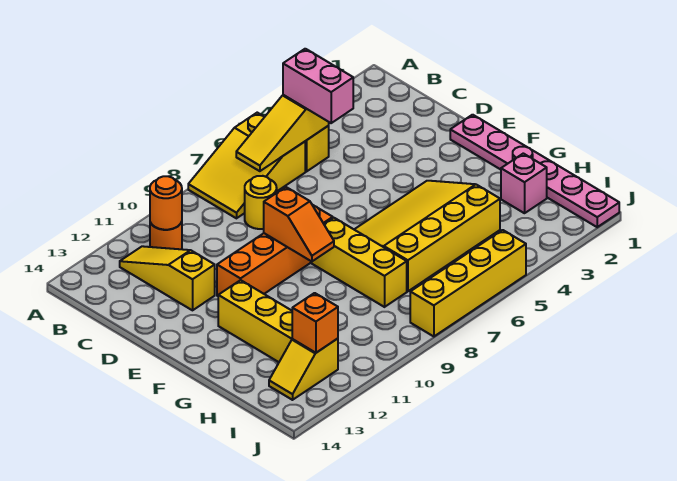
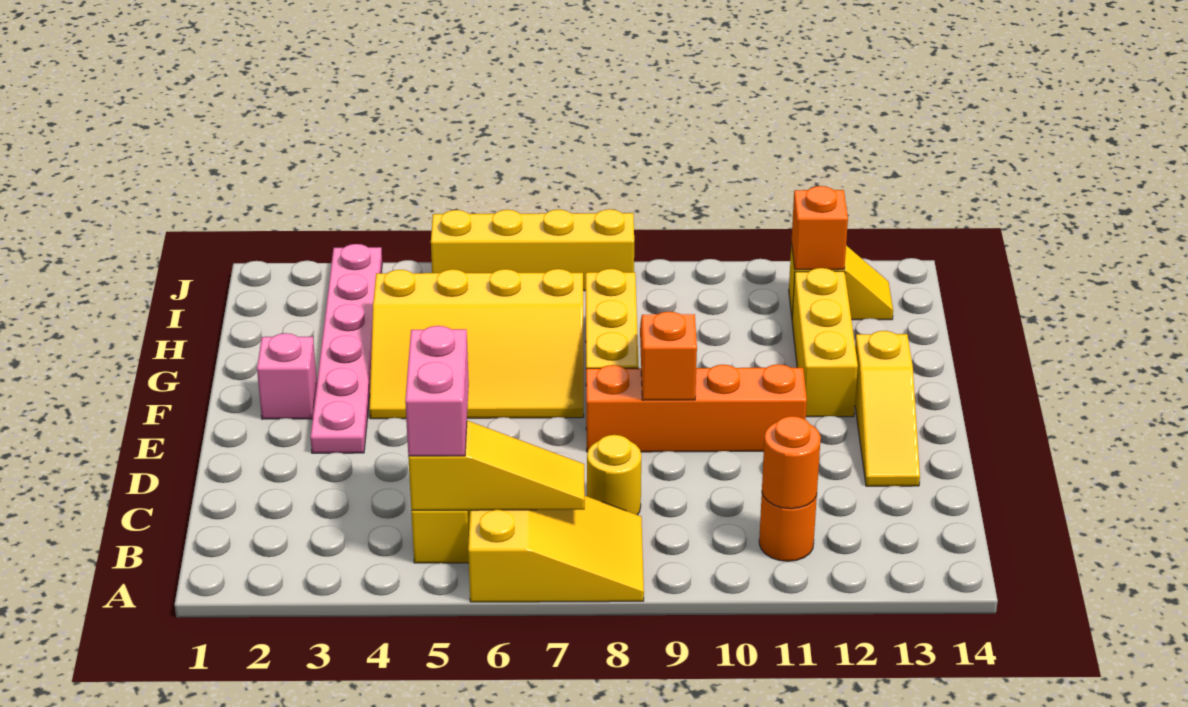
yellow 1x3 slope [120,246,215,310] -> yellow 1x3 slope moved to [855,331,920,486]
pink 1x6 plate [450,115,619,227] -> pink 1x6 plate moved to [310,244,382,453]
pink 1x1 brick [501,153,547,213] -> pink 1x1 brick moved to [257,333,317,419]

